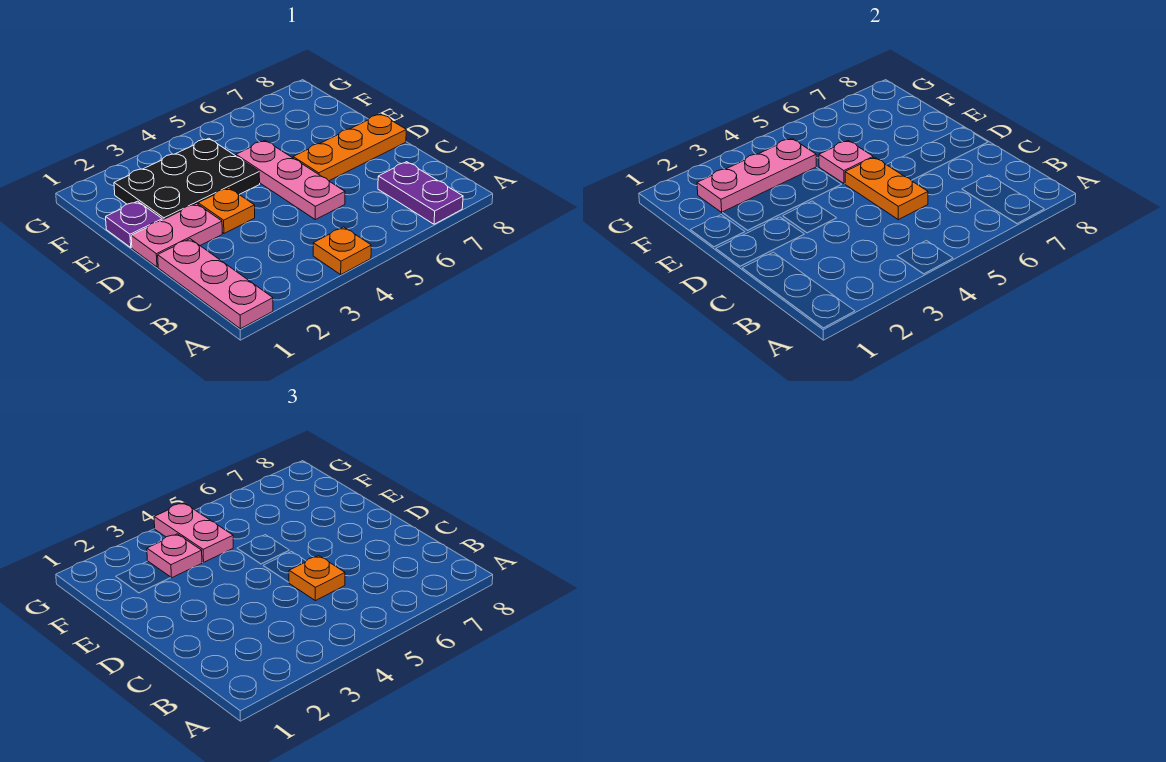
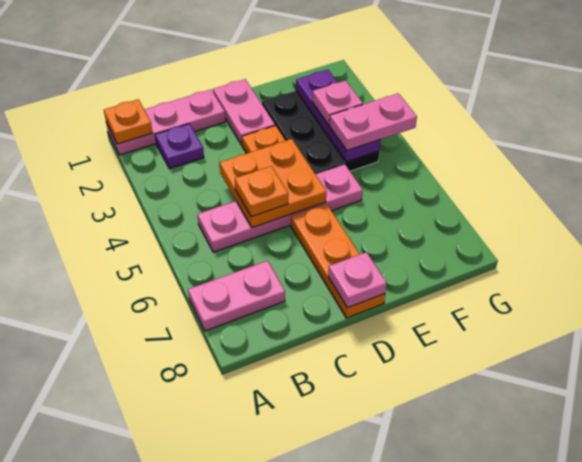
orange 1x1 plate [313,227,371,274] -> orange 1x1 plate moved to [104,99,153,144]
purple 1x2 plate [378,162,463,224] -> pink 1x2 plate [188,261,285,331]
pink 1x3 plate [236,141,345,220] -> pink 1x4 plate [197,164,363,252]
orange 1x2 plate [845,157,928,220] -> orange 2x2 plate [220,139,326,228]
purple 1x1 plate [106,201,162,247] -> purple 1x1 plate moved to [155,124,204,169]
pink 1x1 plate [819,141,873,184] -> pink 1x1 plate moved to [328,252,387,308]
pink 1x3 plate [697,138,816,212] -> purple 1x3 plate [296,70,380,162]

